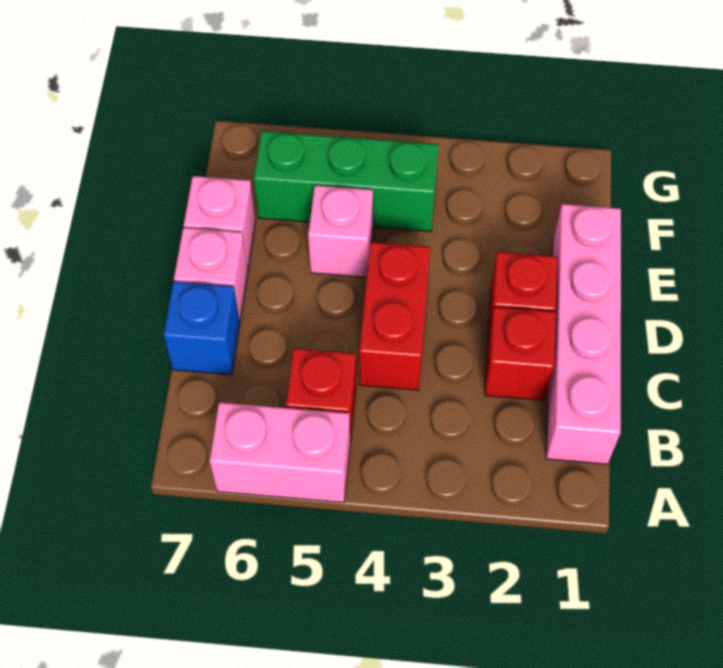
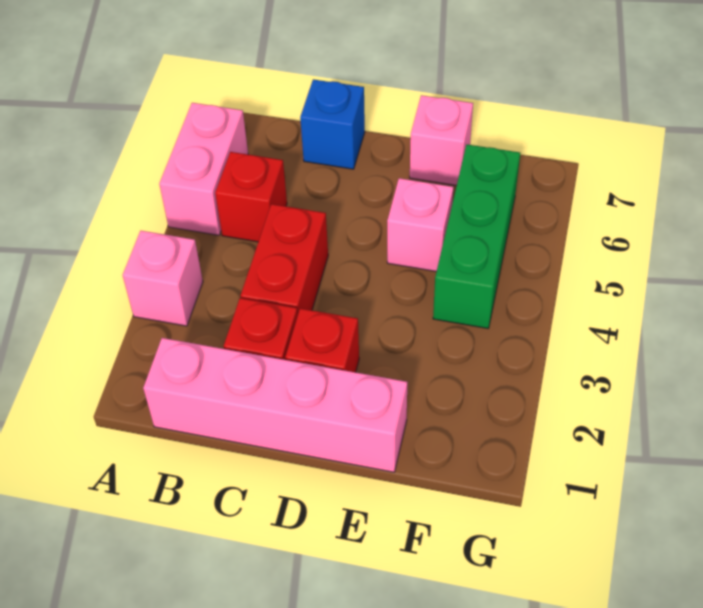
red 1x2 brick [359,242,430,390] -> red 1x2 brick turned to [241,204,328,313]
pink 1x1 brick [174,228,248,320] -> pink 1x1 brick moved to [123,231,203,326]

